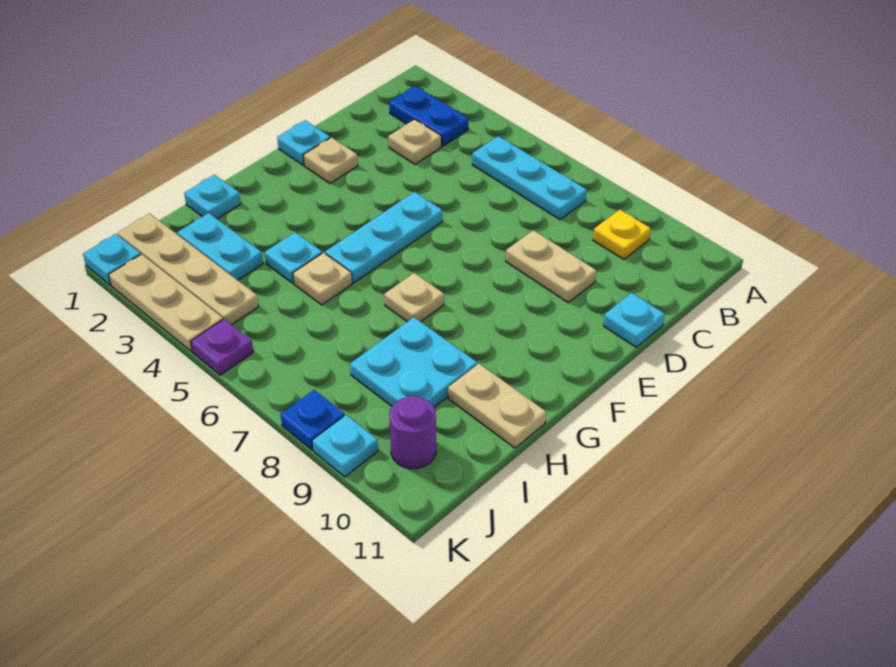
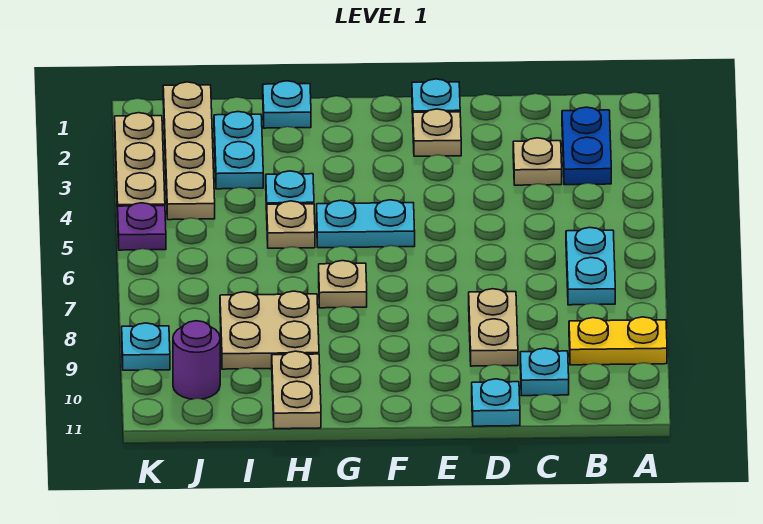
cyan 1x3 plate [472,136,587,220] -> cyan 1x2 plate [566,228,615,305]
yellow 1x1 plate [593,210,651,260] -> yellow 1x2 plate [569,317,667,365]
cyan 1x3 plate [325,192,442,283] -> cyan 1x2 plate [317,200,415,248]
cyan 2x2 plate [350,317,477,407] -> tan 2x2 plate [220,291,319,369]
cyan 1x1 plate [83,234,141,285] -> cyan 1x1 plate moved to [520,348,569,396]
blue 1x1 plate [281,390,345,450] -> none

